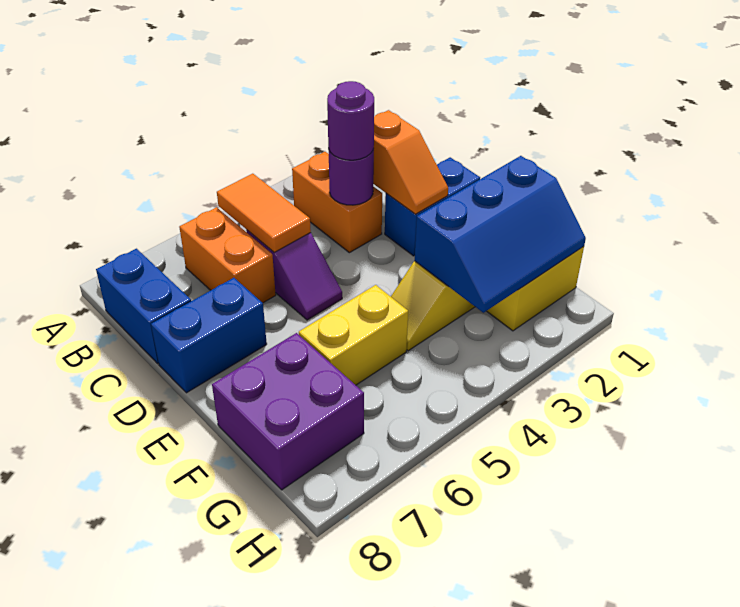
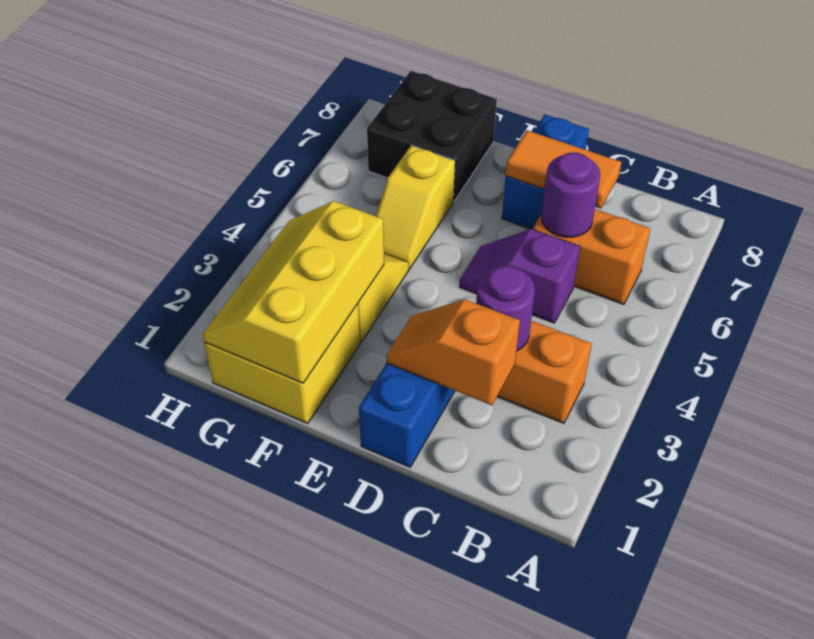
orange 1x2 tile [217,174,311,252] -> orange 1x2 tile moved to [506,130,621,208]
blue 1x2 brick [96,249,191,363] -> none
purple 1x1 round brick [327,81,374,160] -> purple 1x1 round brick moved to [541,153,600,237]
blue 2x3 slope [415,156,586,313] -> yellow 2x3 slope [202,201,384,383]
yellow 1x2 brick [299,285,408,385] -> yellow 1x2 slope [376,146,455,269]
purple 2x2 brick [212,333,364,490] -> black 2x2 brick [367,71,497,202]

